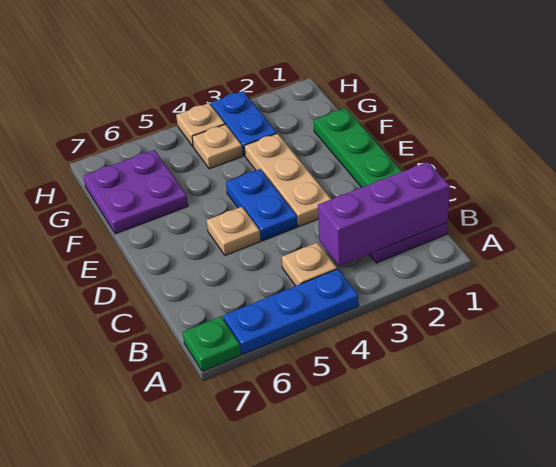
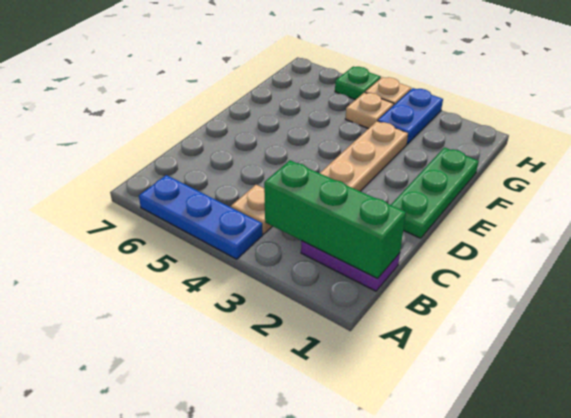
green 1x1 plate [183,316,241,372] -> green 1x1 plate moved to [335,67,381,100]
purple 1x3 brick [318,162,450,266] -> green 1x3 brick [264,160,406,279]
blue 1x2 plate [226,169,297,241] -> none
tan 1x1 plate [207,207,261,255] -> none
purple 2x2 plate [84,150,188,234] -> none

